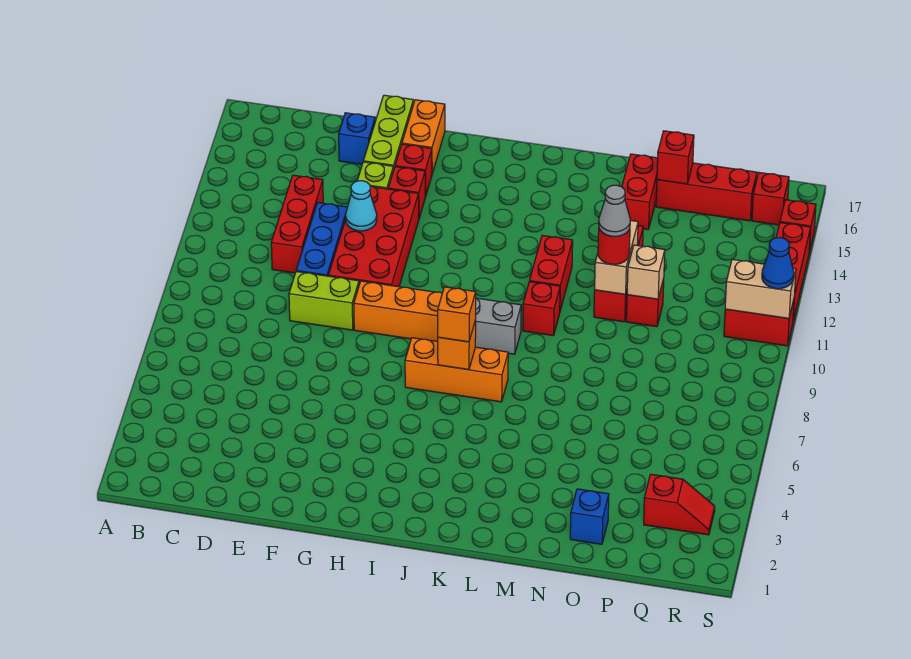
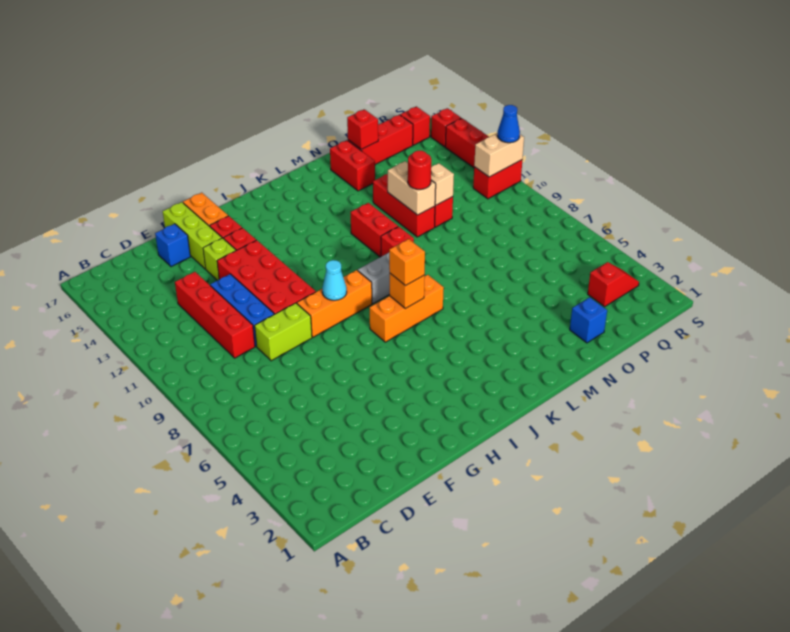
red 1x3 brick [271,175,323,273] -> red 1x4 brick [175,272,255,358]
cyan 1x1 cone [346,181,377,231] -> cyan 1x1 cone moved to [322,260,347,300]
grey 1x1 cone [599,185,630,237] -> none

